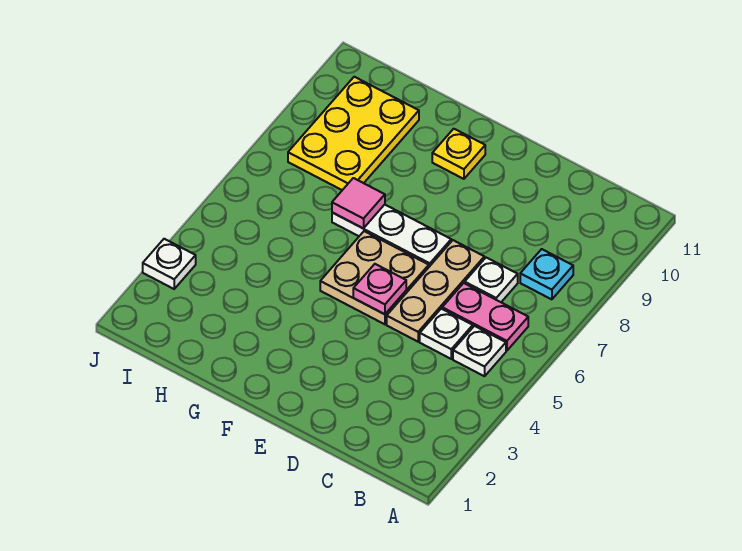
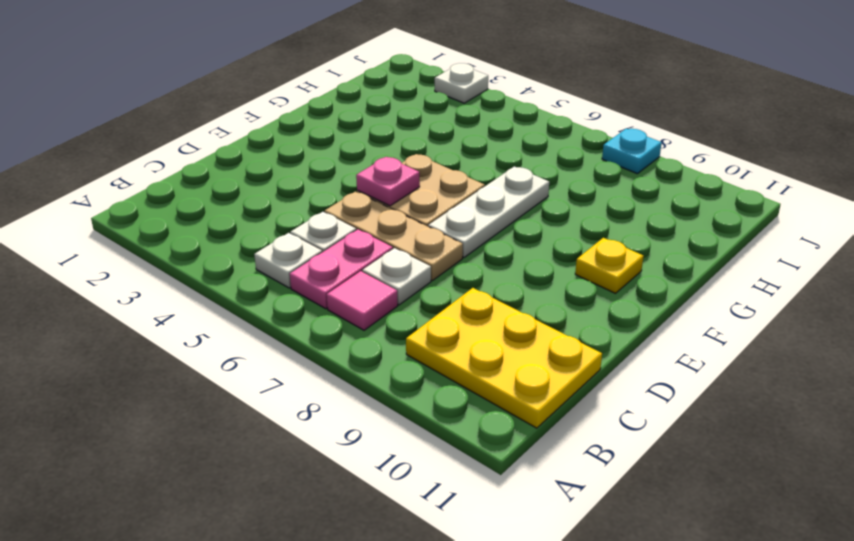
cyan 1x1 plate [520,249,573,299] -> cyan 1x1 plate moved to [602,129,662,174]
pink 1x1 tile [332,178,385,228] -> pink 1x1 tile moved to [327,271,398,330]
yellow 2x3 plate [288,77,419,190] -> yellow 2x3 plate moved to [406,288,602,428]

